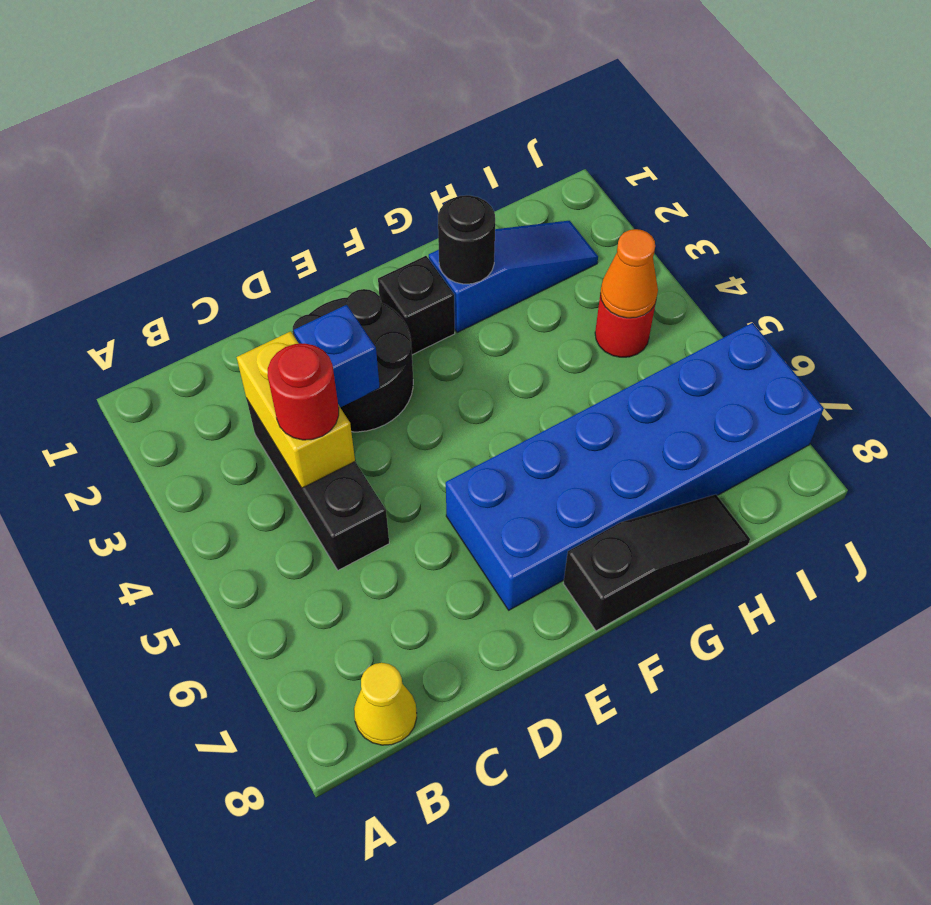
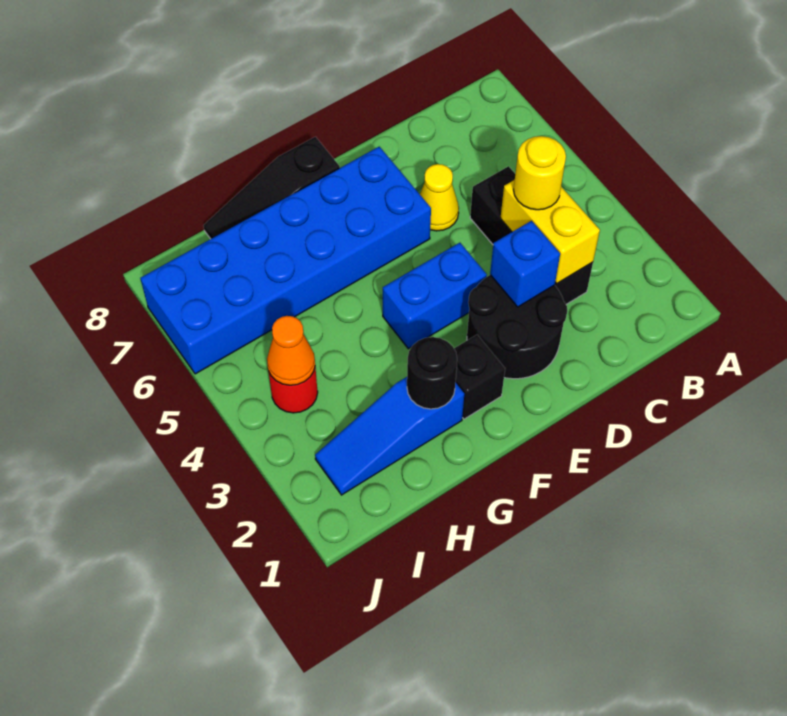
yellow 1x1 cone [354,663,417,745] -> yellow 1x1 cone moved to [420,164,459,231]
red 1x1 round brick [268,343,339,440] -> yellow 1x1 round brick [514,136,566,210]
none -> blue 1x2 brick [383,243,487,349]

